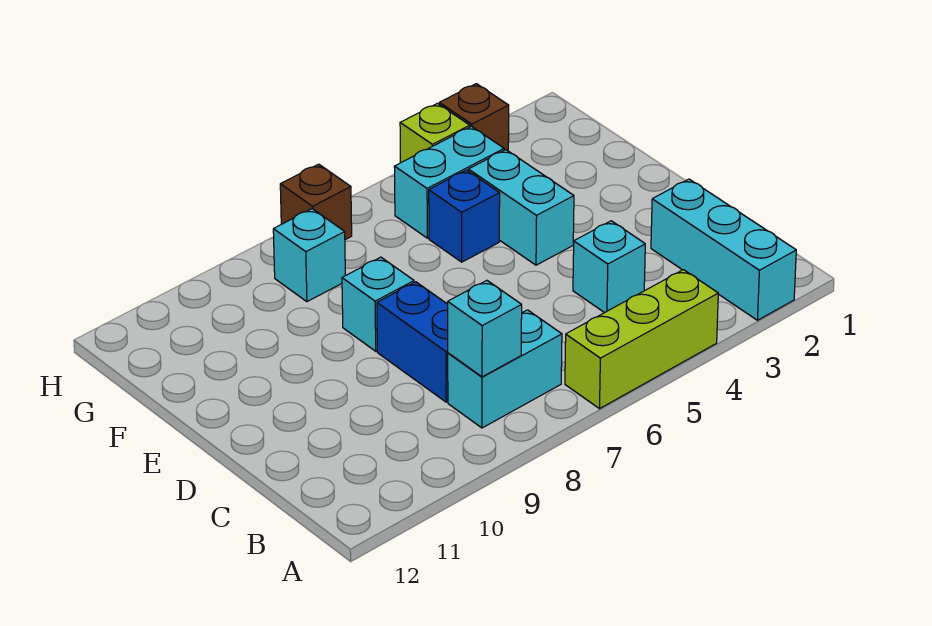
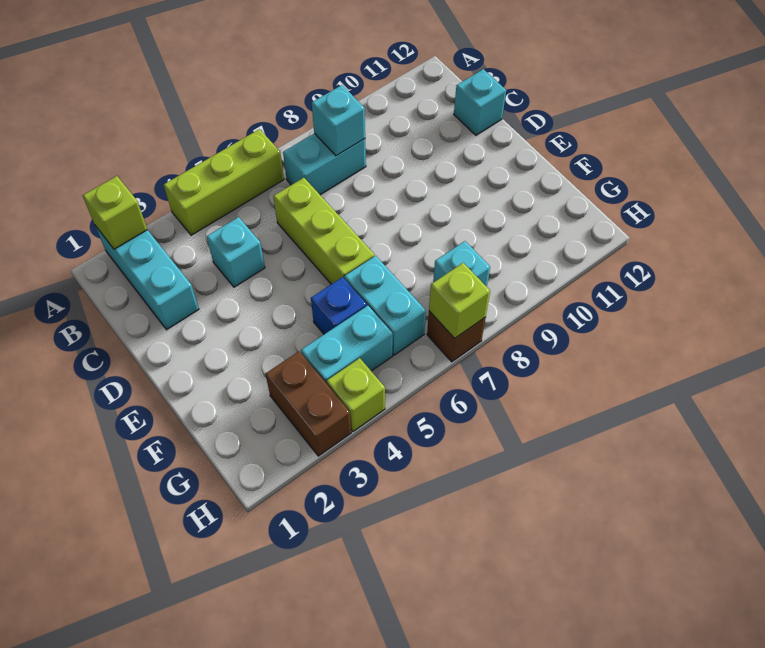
none -> lime 1x1 brick [83,176,147,249]
none -> lime 1x3 brick [273,178,375,284]
blue 1x2 brick [377,282,448,402] -> none
cyan 1x2 brick [468,150,574,265] -> cyan 1x2 brick moved to [344,256,426,355]
cyan 1x1 brick [342,257,414,351] -> cyan 1x1 brick moved to [454,69,506,135]
brown 1x1 brick [439,84,509,151] -> brown 1x2 brick [266,351,351,456]
none -> lime 1x1 brick [429,263,490,338]

